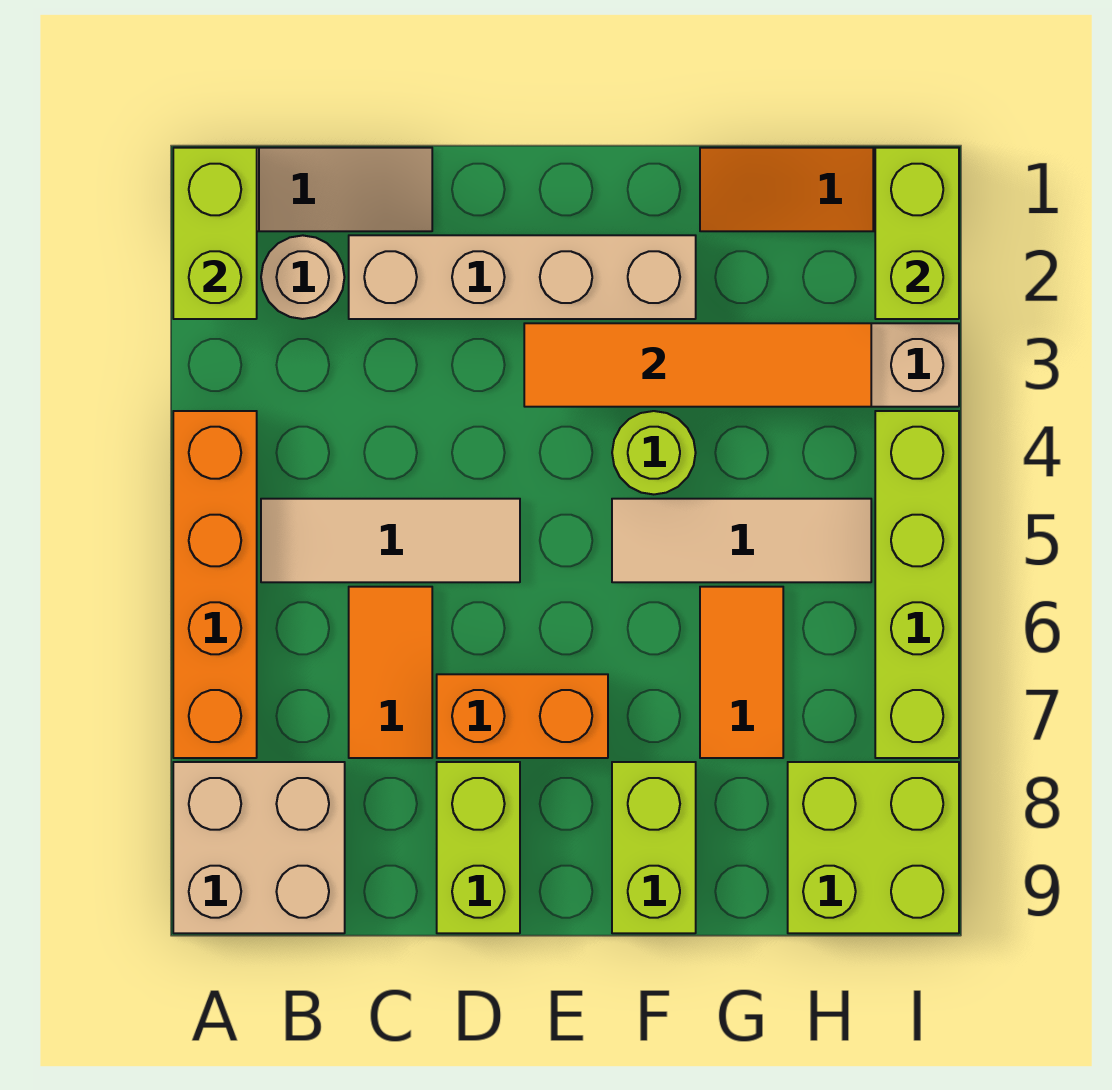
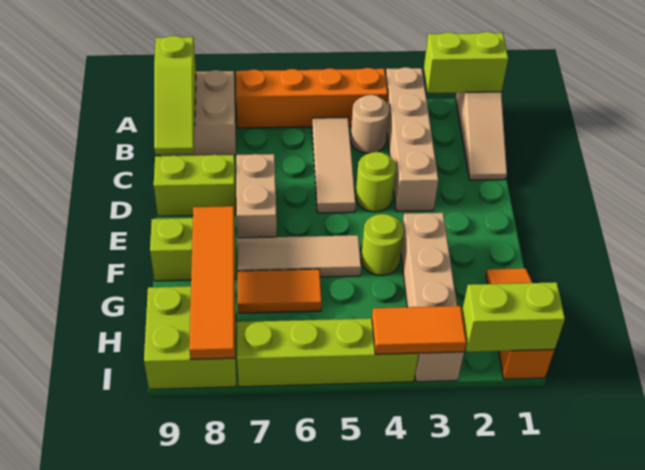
none -> lime 1x3 slope [154,36,196,154]
tan 1x1 round brick [261,235,344,319] -> tan 1x1 round brick moved to [350,95,389,153]
tan 1x4 brick [349,235,696,319] -> tan 1x4 brick moved to [386,67,438,211]
orange 1x2 tile [349,587,432,758] -> orange 1x2 tile moved to [372,306,466,354]
none -> lime 1x1 round brick [356,152,396,212]
orange 1x2 brick [437,674,608,758] -> tan 1x2 brick [236,154,277,238]
orange 1x4 tile [524,323,871,407] -> orange 1x4 tile moved to [189,206,235,359]
tan 1x3 tile [612,499,871,582] -> tan 1x3 tile turned to [237,235,361,277]

